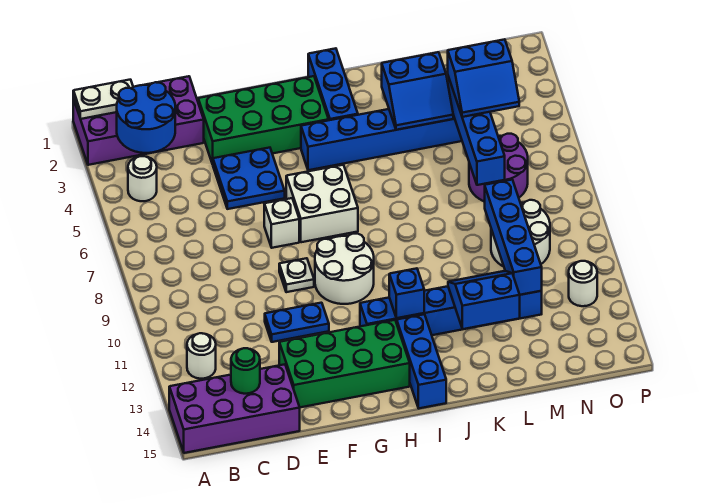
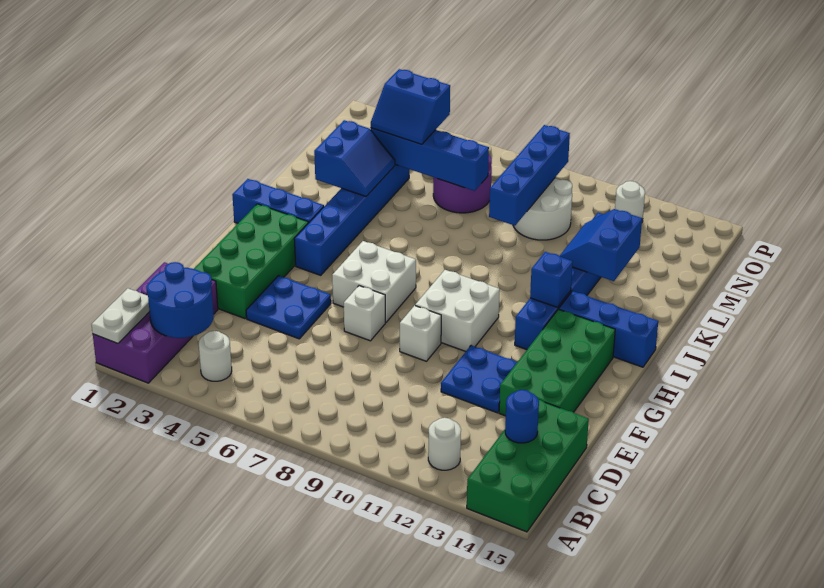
purple 2x4 brick [169,364,300,453] -> green 2x4 brick [467,400,589,532]
green 1x1 round brick [231,348,260,394] -> blue 1x1 round brick [505,390,539,443]
blue 1x2 plate [265,303,329,342] -> blue 2x2 plate [441,345,517,413]
white 1x1 plate [279,258,314,292] -> white 1x1 brick [400,306,441,361]
white 2x2 round brick [315,234,374,304] -> white 2x2 brick [415,270,500,351]
blue 2x2 slope [448,39,519,117] -> blue 2x2 slope turned to [371,69,450,144]
blue 1x4 brick [485,180,542,295] -> blue 1x4 brick turned to [489,125,570,226]

